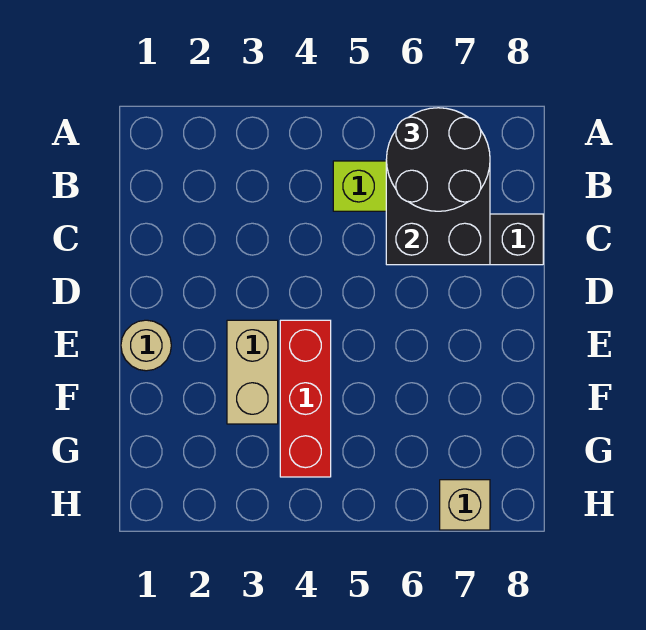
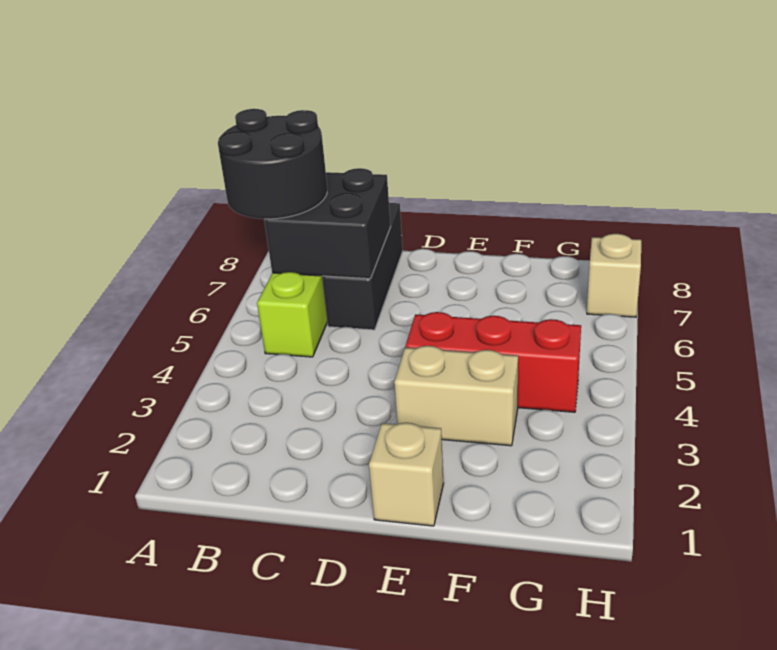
tan 1x1 round brick [121,320,171,371] -> tan 1x1 brick [369,423,444,526]

